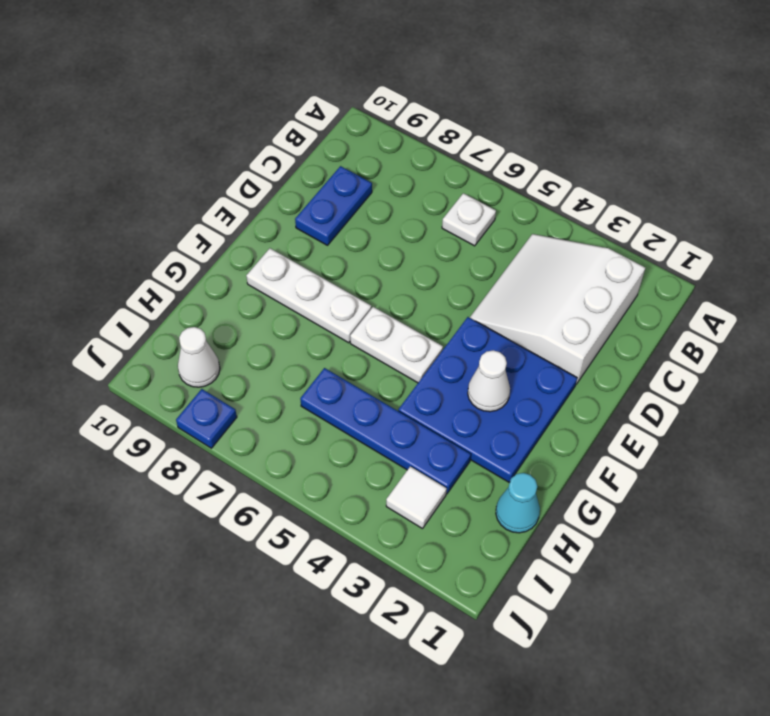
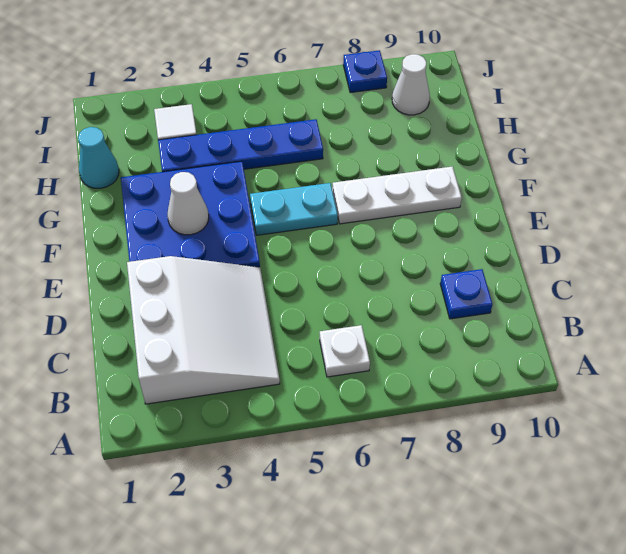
blue 1x2 plate [295,166,372,245] -> blue 1x1 plate [440,269,492,319]
white 1x2 plate [350,307,443,383] -> cyan 1x2 plate [250,183,338,235]

